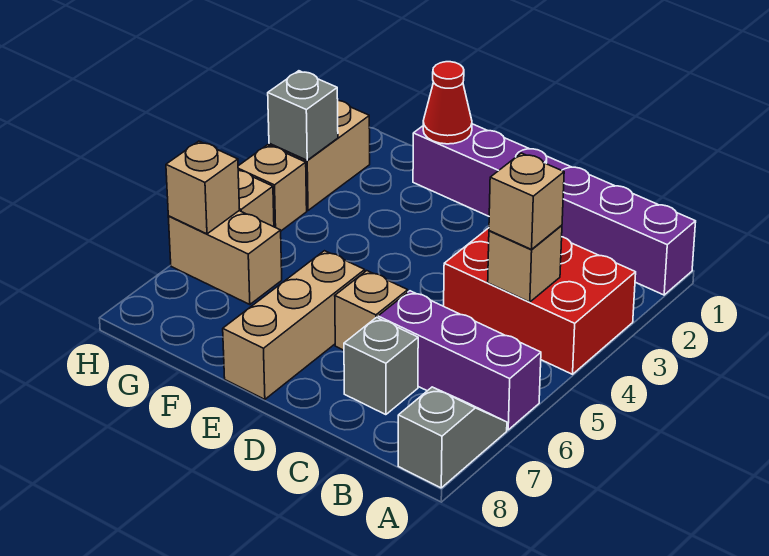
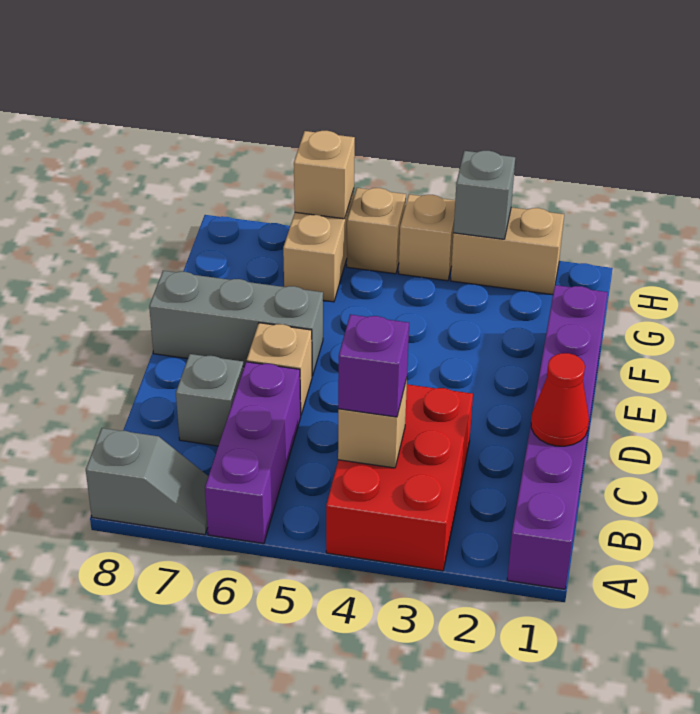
tan 1x1 brick [489,153,564,249] -> purple 1x1 brick [338,315,409,417]
tan 1x3 brick [223,251,365,399] -> grey 1x3 brick [149,271,323,376]
red 1x1 cone [423,62,472,144] -> red 1x1 cone moved to [531,353,589,446]

